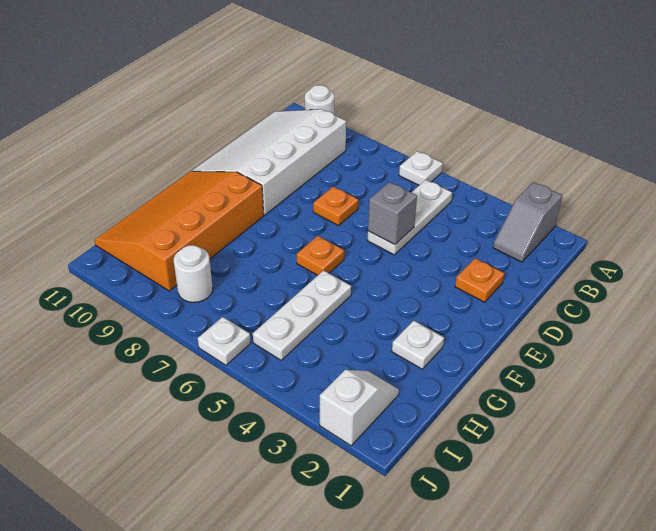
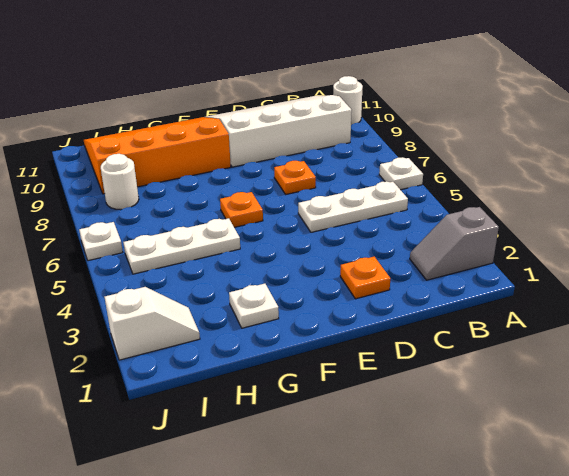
grey 1x1 brick [368,182,417,245] -> none

